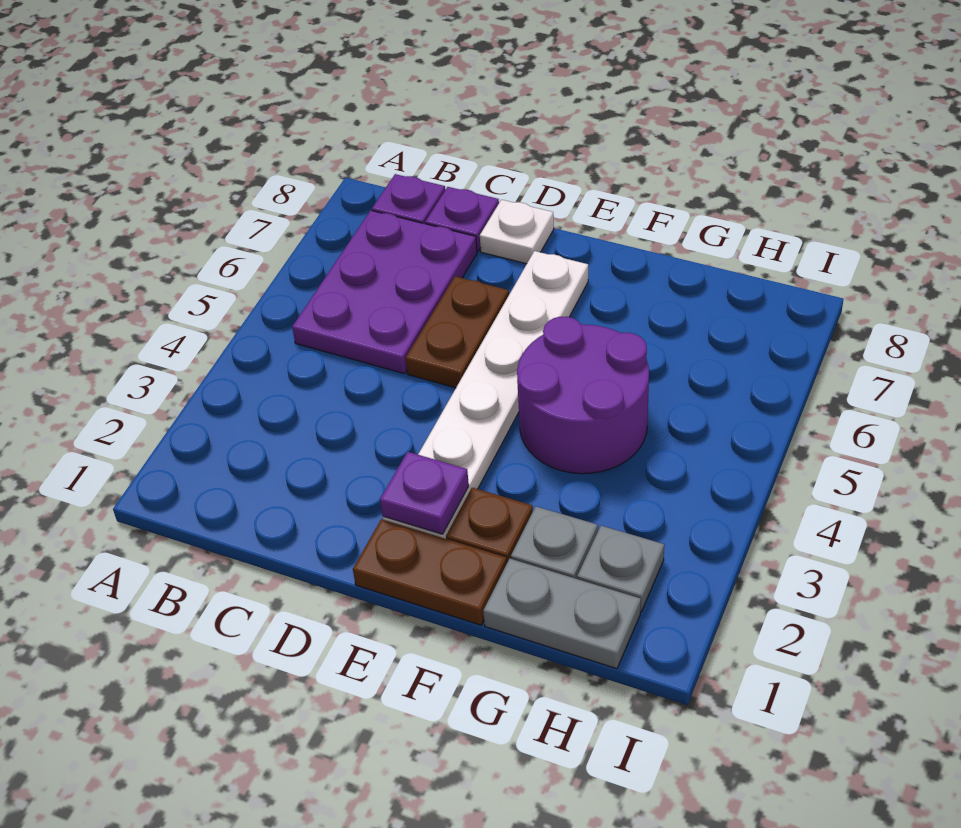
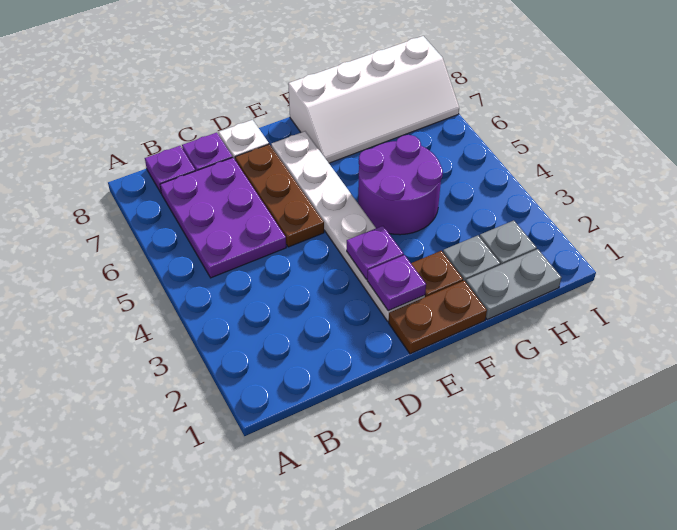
brown 1x2 plate [406,276,509,388] -> brown 1x3 plate [235,144,324,247]
none -> purple 1x1 plate [347,226,404,279]
none -> white 2x4 slope [288,36,459,163]

